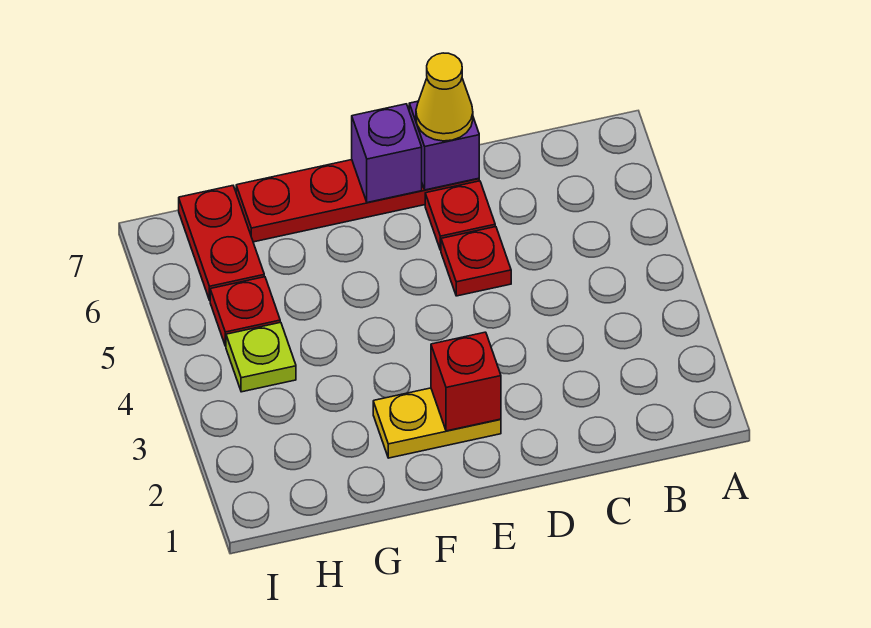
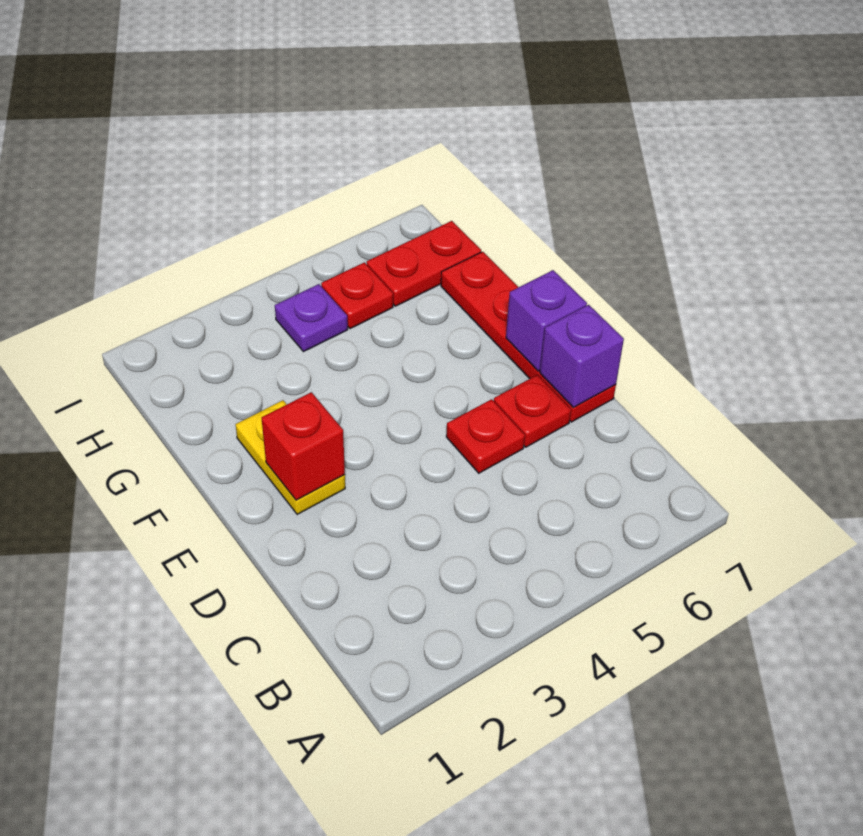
yellow 1x1 cone [416,53,473,141] -> none
lime 1x1 plate [226,322,296,392] -> purple 1x1 plate [275,284,348,352]

